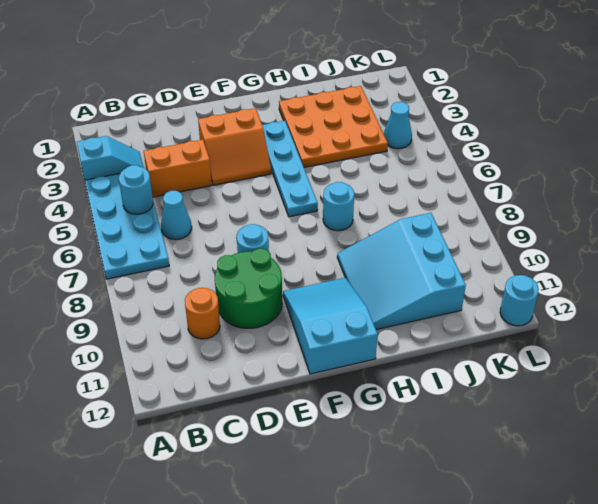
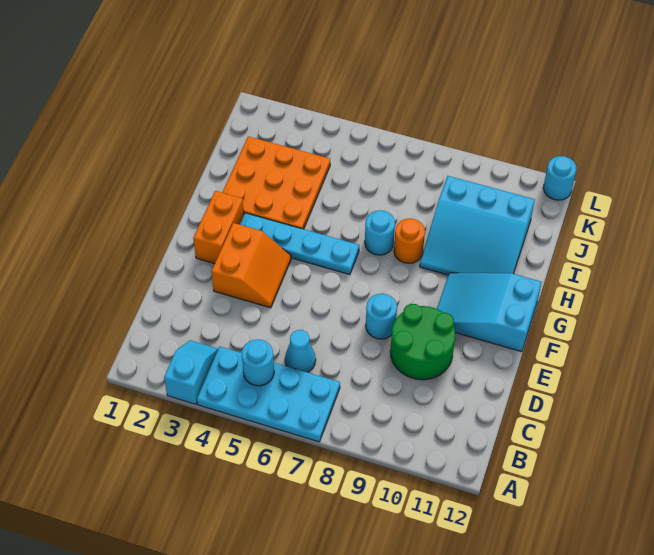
orange 1x2 brick [144,140,212,197] -> orange 1x2 brick moved to [193,191,244,264]
orange 1x1 round brick [185,288,220,339] -> orange 1x1 round brick moved to [394,219,425,263]
cyan 1x1 cone [384,102,412,149] -> none

